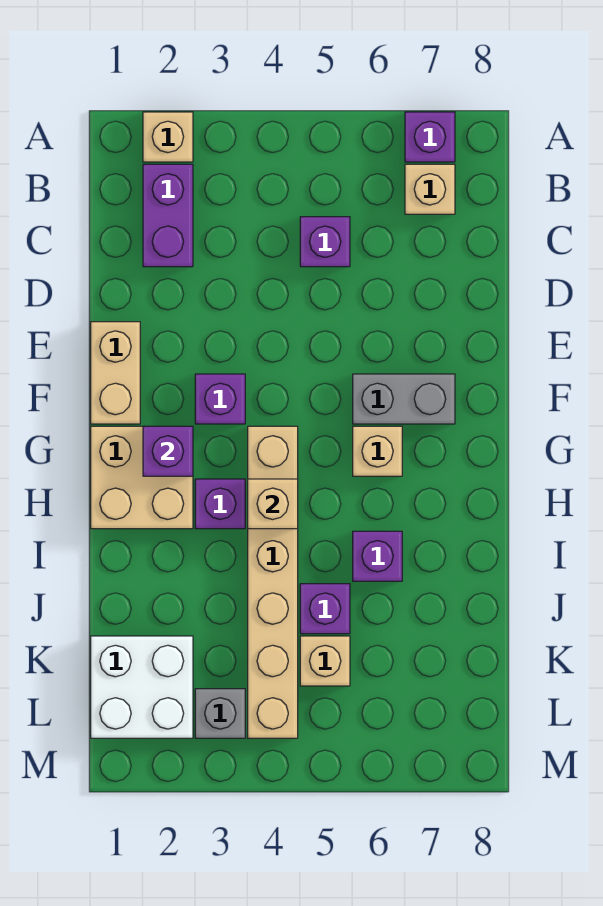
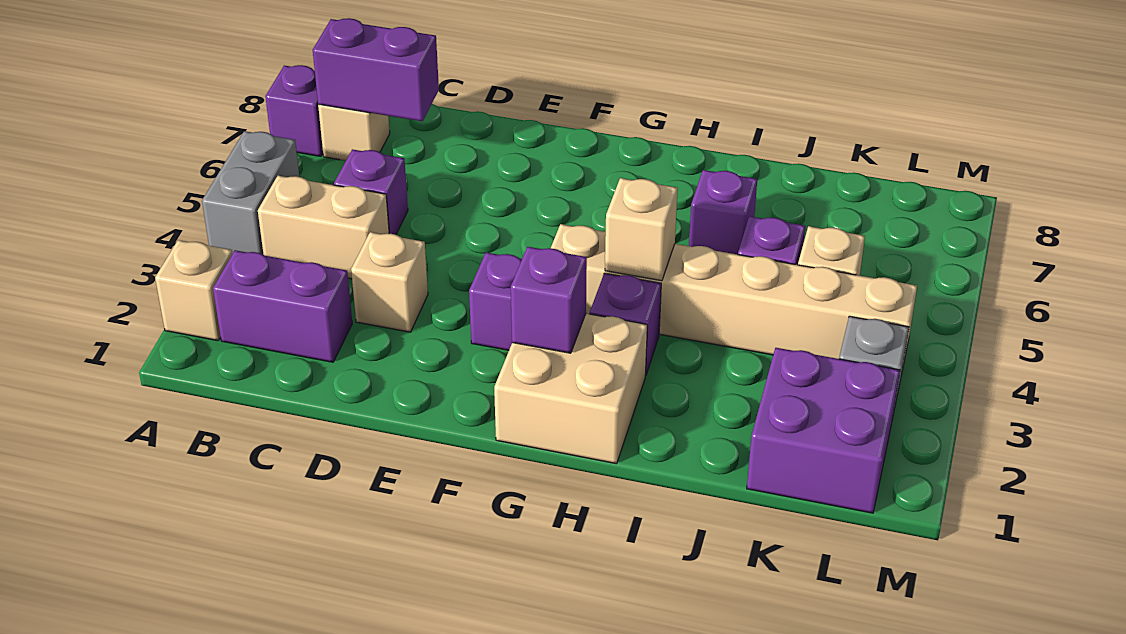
none -> purple 1x2 brick [313,18,439,121]
tan 1x2 brick [91,322,140,424] -> tan 1x2 brick moved to [258,176,389,279]
grey 1x2 brick [353,374,455,424] -> grey 1x2 brick moved to [202,131,299,255]
tan 1x1 brick [353,426,402,476] -> tan 1x1 brick moved to [351,232,428,332]
white 2x2 brick [91,636,193,738] -> purple 2x2 brick [747,348,900,513]

